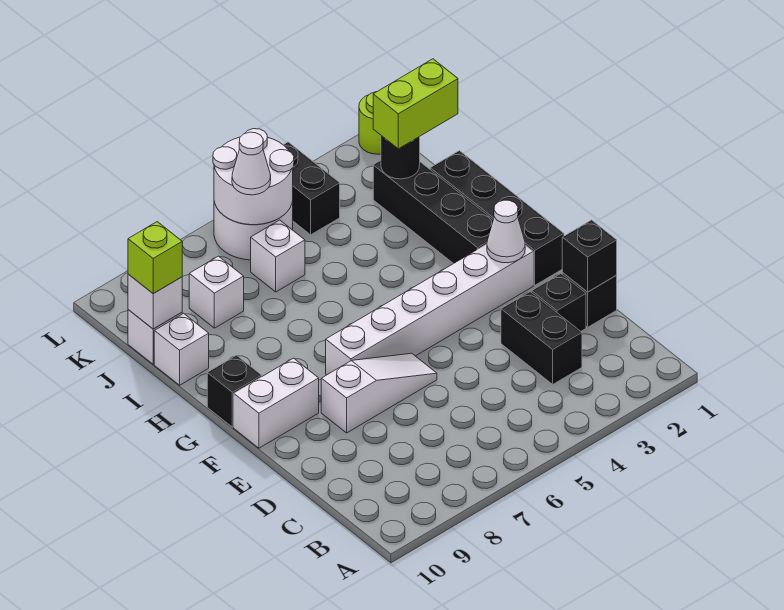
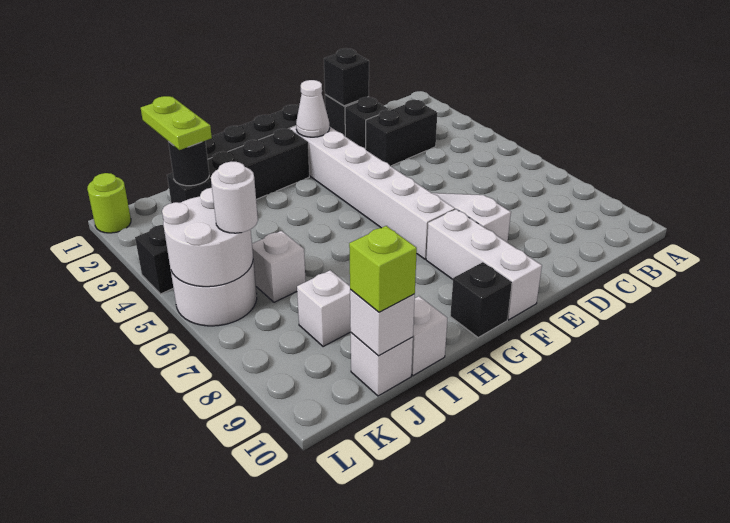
white 1x2 brick [234,358,319,448] -> white 1x3 brick [426,209,542,320]
lime 1x2 brick [373,59,458,149] -> lime 1x2 plate [141,96,212,150]
white 1x1 cone [232,132,271,195] -> white 1x1 round brick [211,162,258,233]

